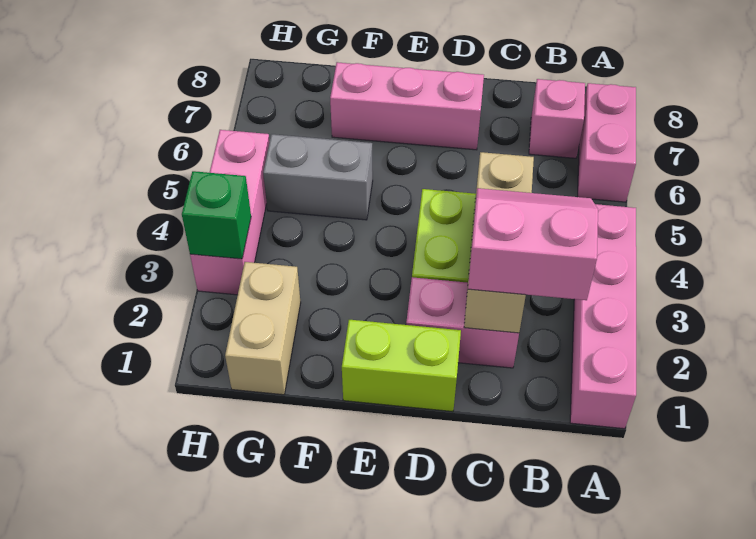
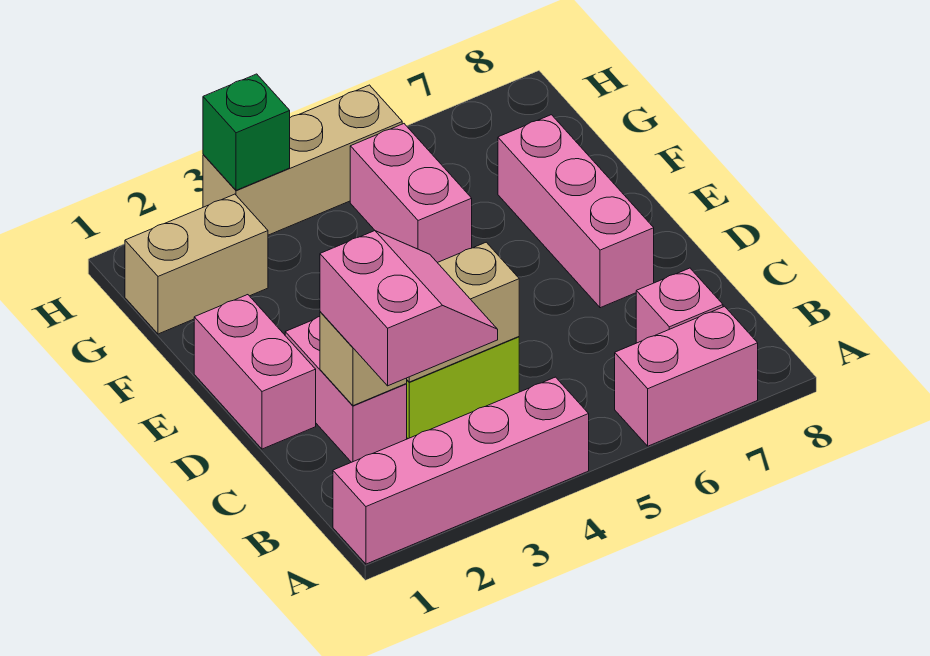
lime 1x2 brick [342,320,461,412] -> pink 1x2 brick [194,295,316,449]
grey 1x2 brick [263,134,373,220] -> pink 1x2 brick [350,124,472,263]
pink 1x3 brick [190,130,270,295] -> tan 1x3 brick [203,85,402,235]

